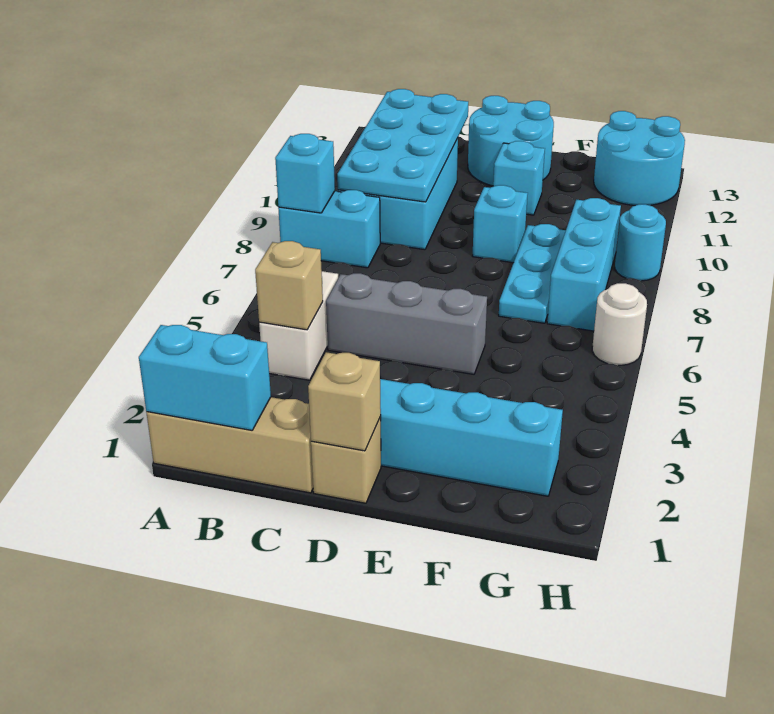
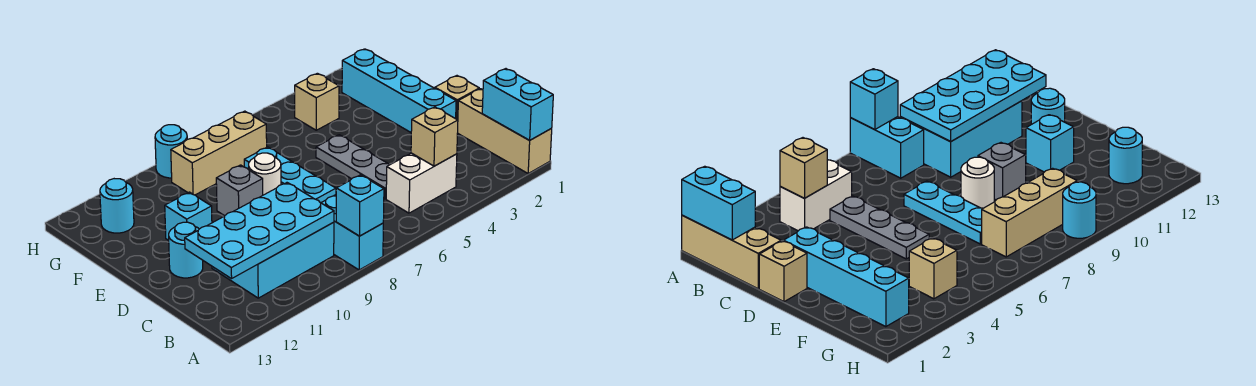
grey 1x3 brick [326,273,487,374] -> grey 1x3 plate [316,135,390,199]
tan 1x1 brick [308,352,381,451] -> tan 1x1 brick moved to [295,73,339,130]
cyan 2x2 round brick [468,96,554,186] -> cyan 1x1 round brick [169,222,203,278]
cyan 1x1 brick [473,185,528,263] -> grey 1x1 brick [216,165,263,216]
cyan 1x3 plate [499,224,566,323] -> cyan 1x3 plate turned to [244,147,336,203]
cyan 1x3 brick [547,198,621,331] -> tan 1x3 brick [171,111,267,195]
cyan 2x2 round brick [594,111,685,205] -> cyan 1x1 round brick [100,179,134,233]
white 1x1 round brick [592,283,647,365] -> white 1x1 round brick moved to [249,153,281,195]

